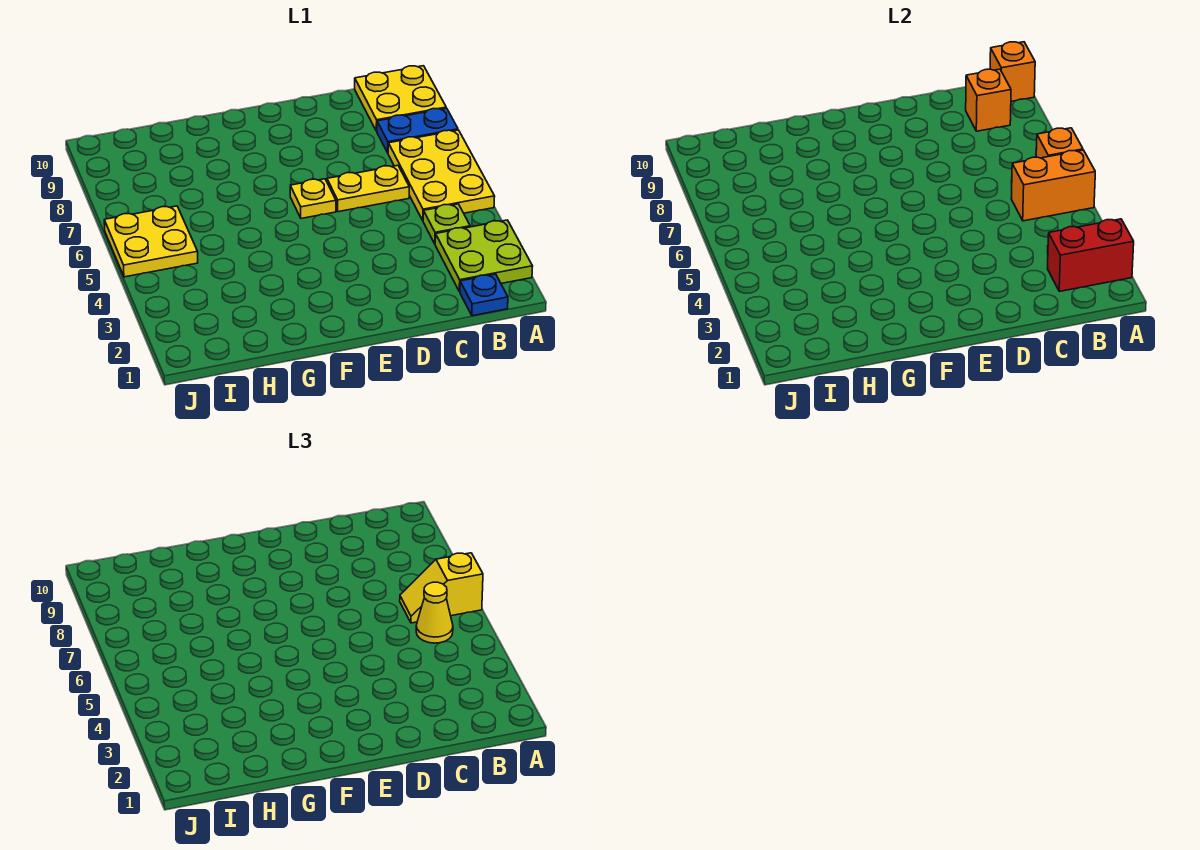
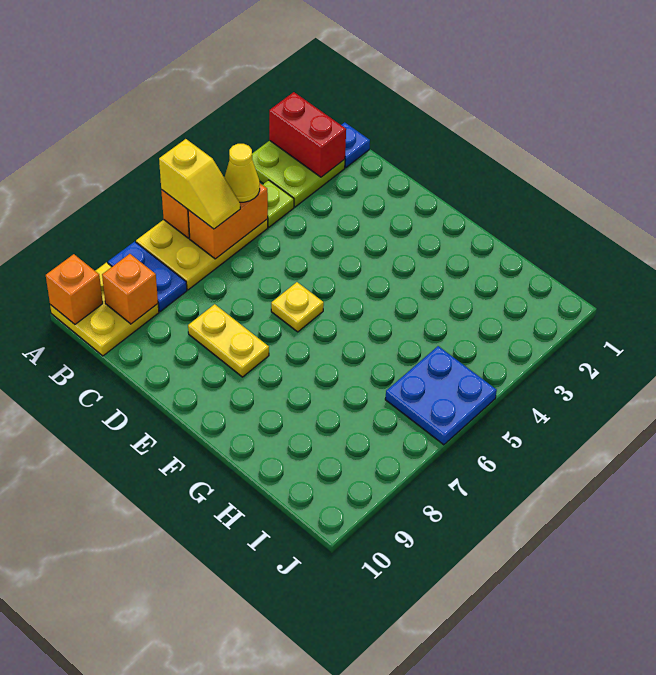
orange 1x2 brick [1011,150,1095,221] -> orange 1x2 brick turned to [188,184,268,259]
yellow 1x2 plate [327,165,409,212] -> yellow 1x2 plate moved to [188,304,269,377]
yellow 2x2 plate [104,206,198,277] -> blue 2x2 plate [385,346,497,445]

